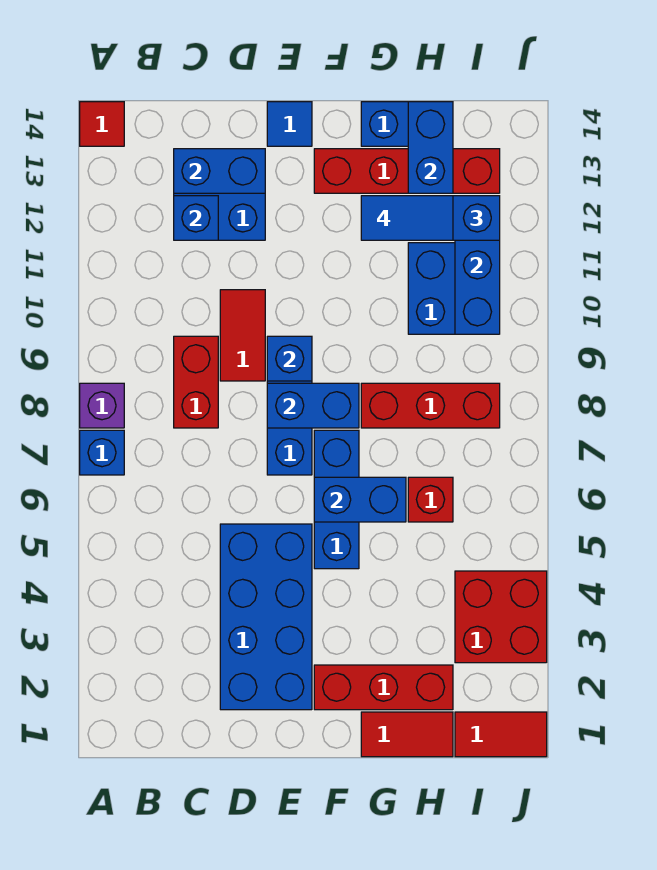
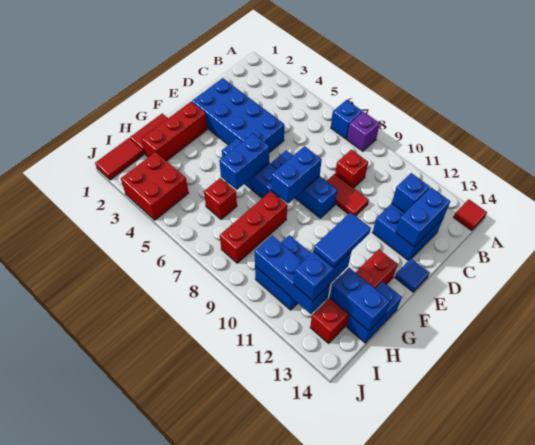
red 1x2 brick [174,336,218,428] -> red 1x1 brick [335,150,368,188]
blue 1x1 brick [267,336,312,381] -> none

